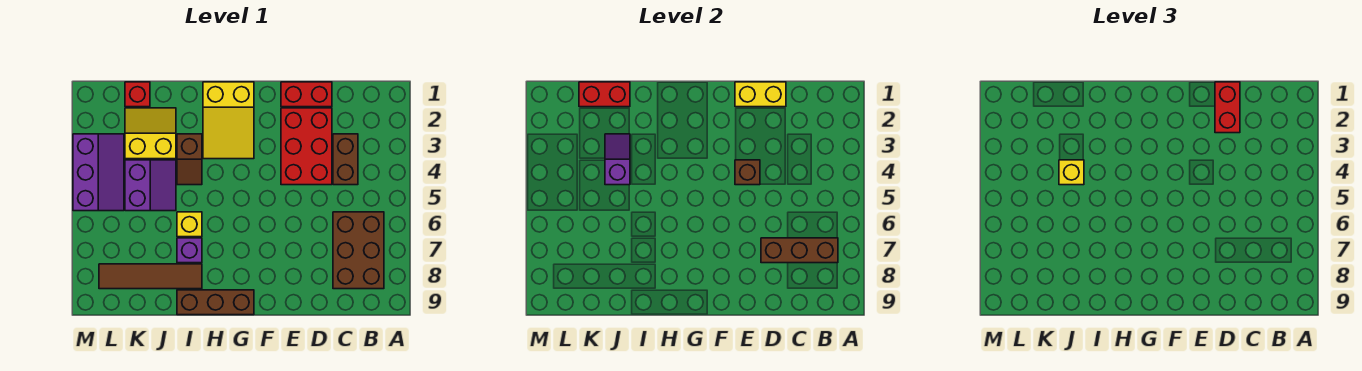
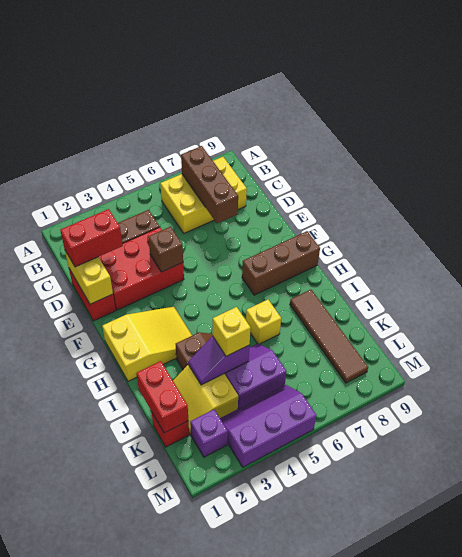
brown 2x3 brick [333,212,384,289] -> yellow 2x3 brick [160,157,247,233]
brown 1x3 brick [177,290,254,315] -> brown 1x3 brick turned to [242,231,320,295]
purple 1x1 brick [177,238,202,263] -> purple 1x1 brick moved to [190,410,228,457]

